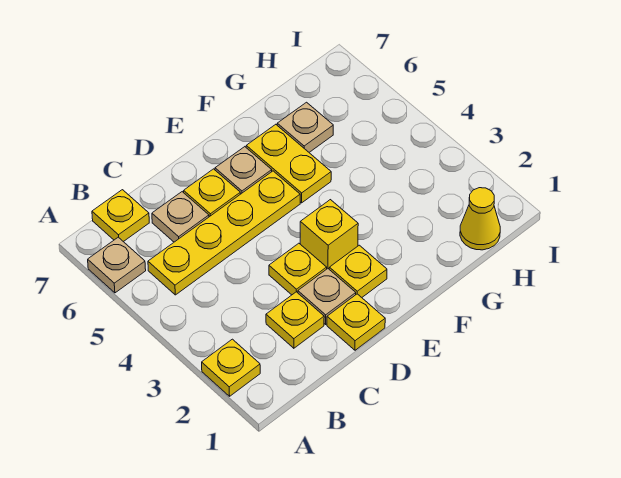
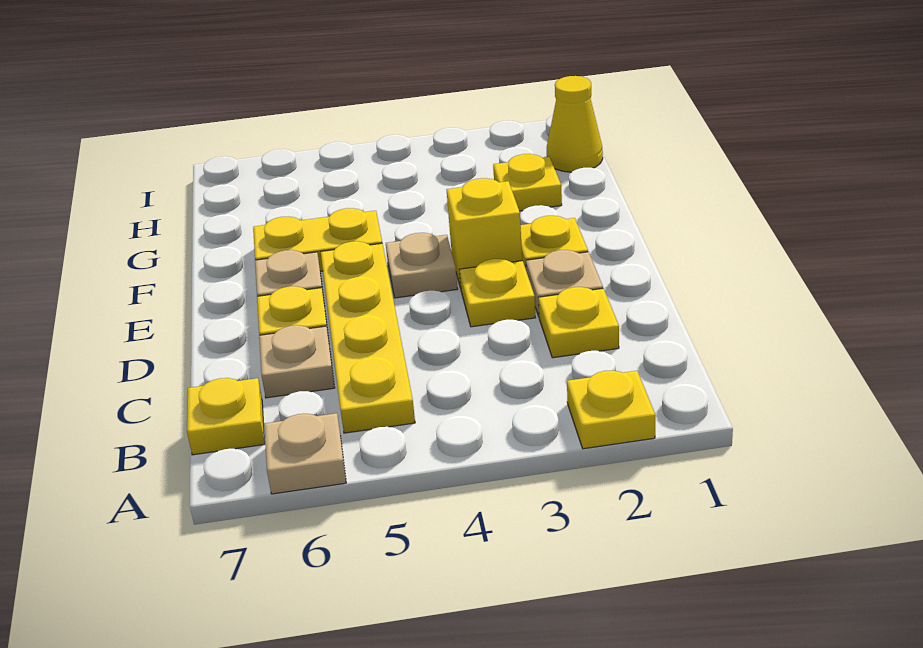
yellow 1x1 plate [327,294,385,350] -> yellow 1x1 plate moved to [493,154,562,211]
tan 1x1 plate [277,102,333,152] -> tan 1x1 plate moved to [386,233,457,298]

